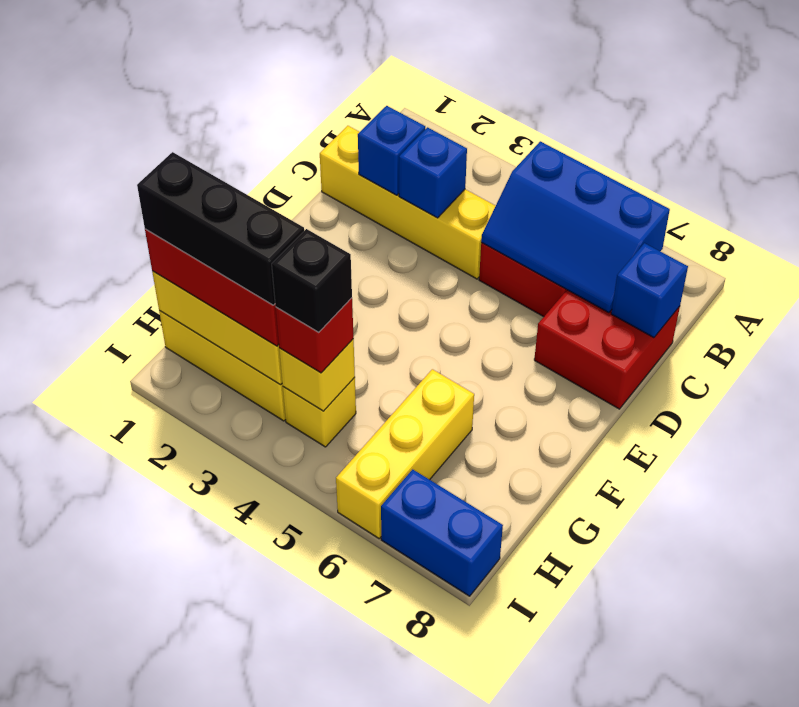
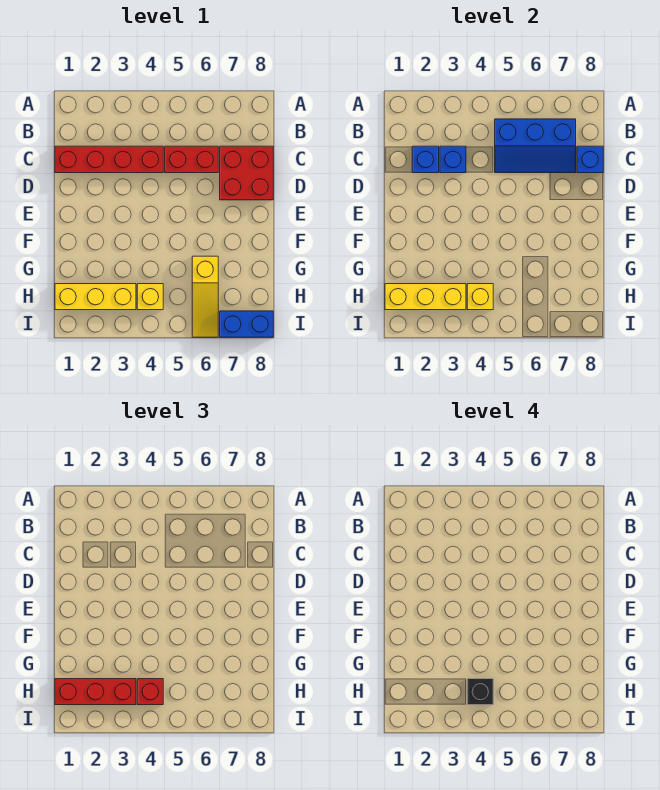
yellow 1x4 brick [320,126,495,279] -> red 1x4 brick [55,146,163,173]
yellow 1x3 brick [336,369,474,538] -> yellow 1x3 slope [192,256,218,337]
black 1x3 brick [137,152,304,305] -> none

